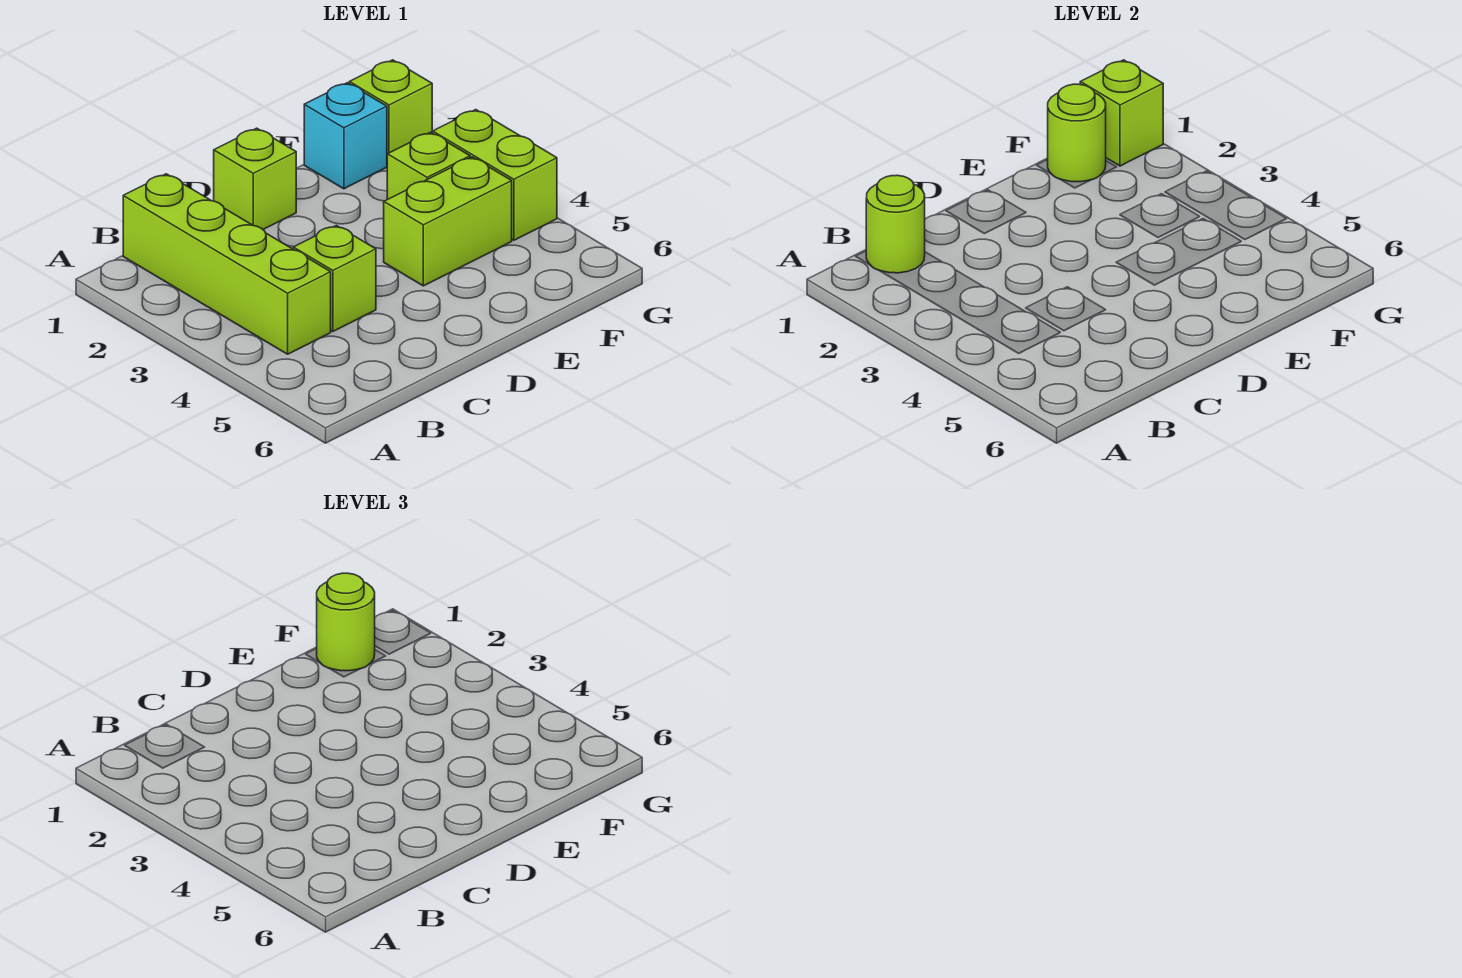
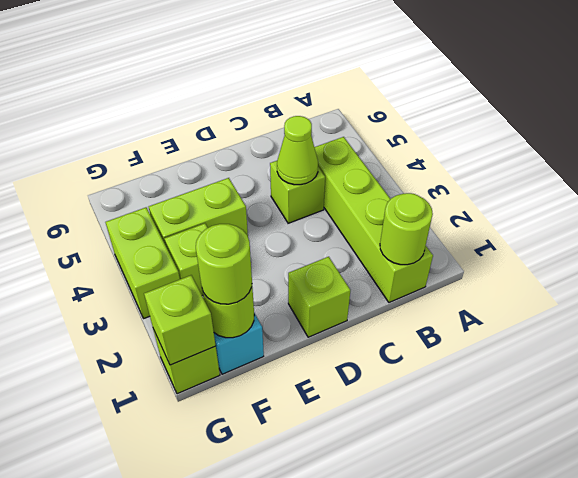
none -> lime 1x1 cone [277,116,318,185]

